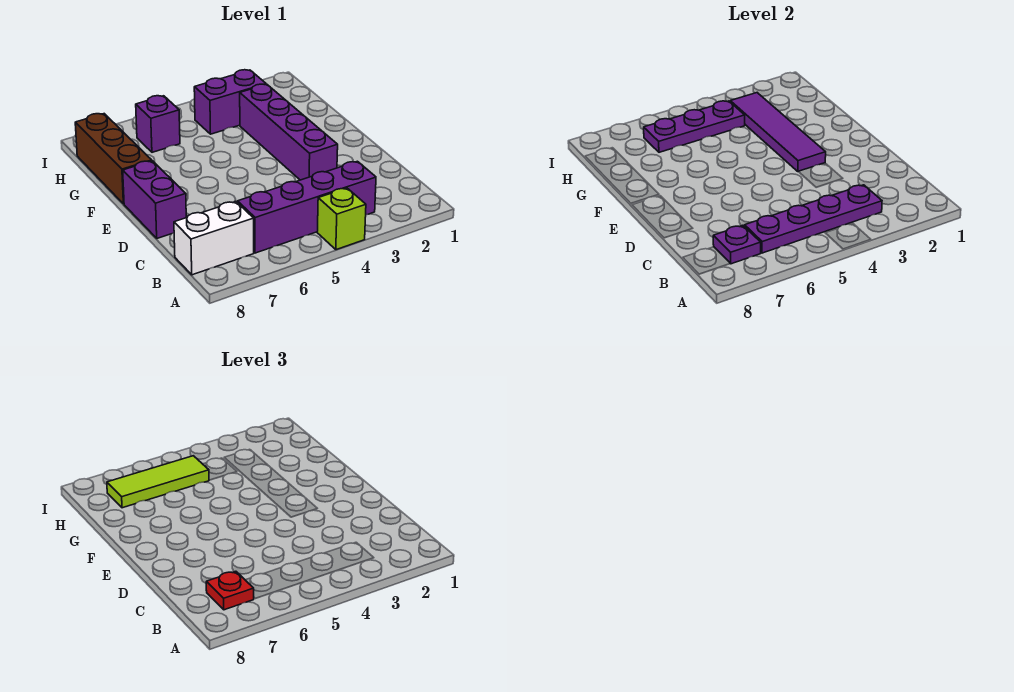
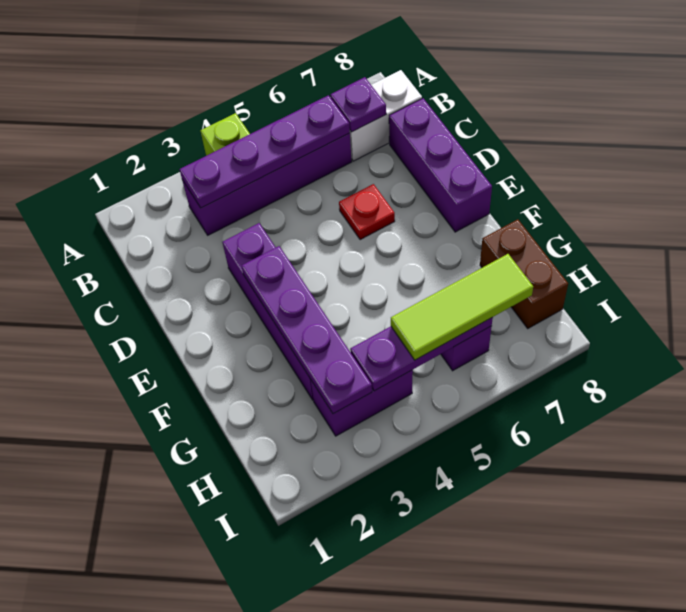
red 1x1 plate [206,571,254,610] -> red 1x1 plate moved to [339,184,395,240]
purple 1x2 brick [123,161,186,238] -> purple 1x3 brick [389,98,492,232]
purple 1x4 tile [730,93,826,172] -> purple 1x4 plate [242,246,372,414]
brown 1x3 brick [75,114,152,204] -> brown 1x2 brick [480,219,568,328]

